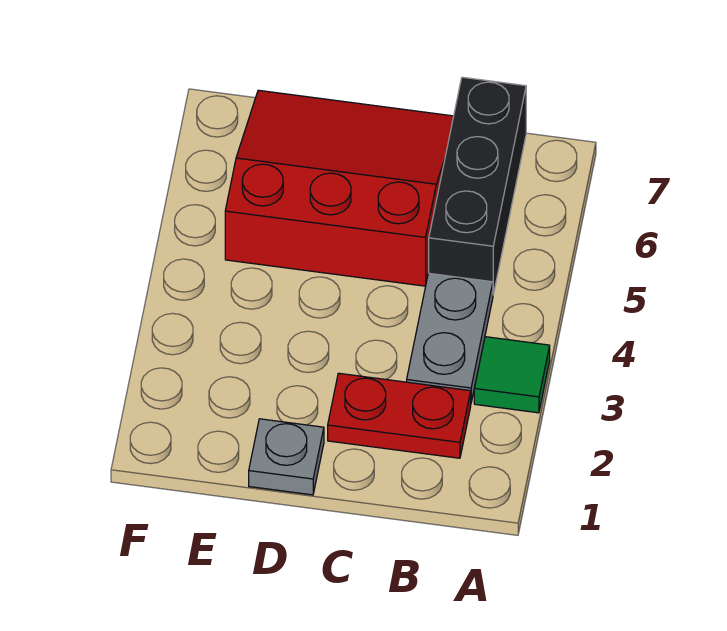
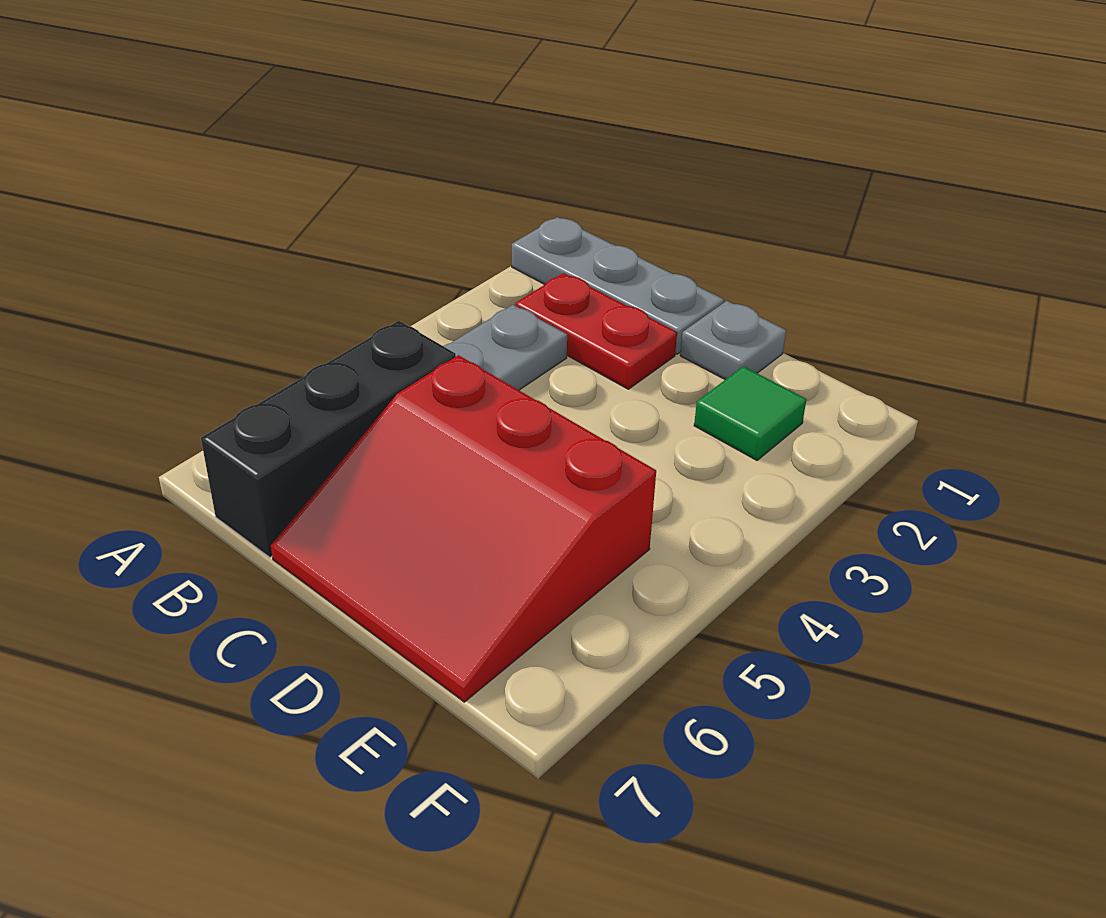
none -> grey 1x3 plate [512,217,724,354]
green 1x1 tile [474,337,550,413] -> green 1x1 tile moved to [694,366,807,460]

